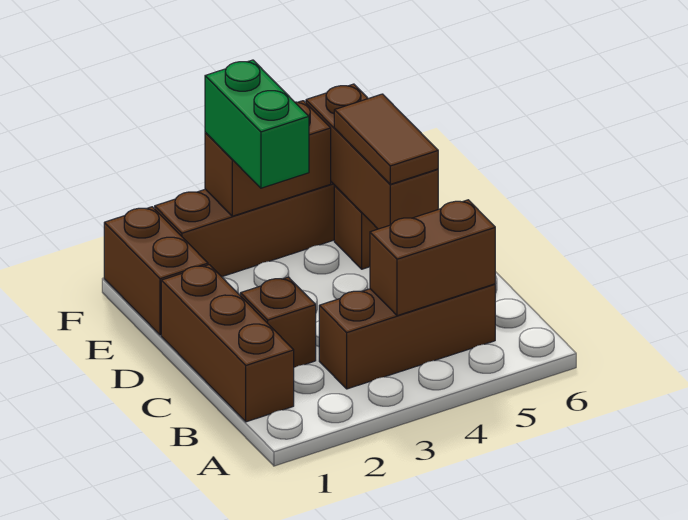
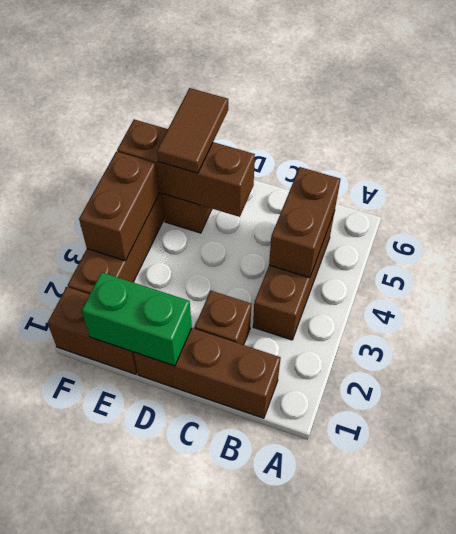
brown 1x2 tile [334,94,438,184] -> brown 1x2 tile turned to [157,88,228,173]
green 1x2 brick [205,60,309,188] -> green 1x2 brick moved to [82,272,192,366]

